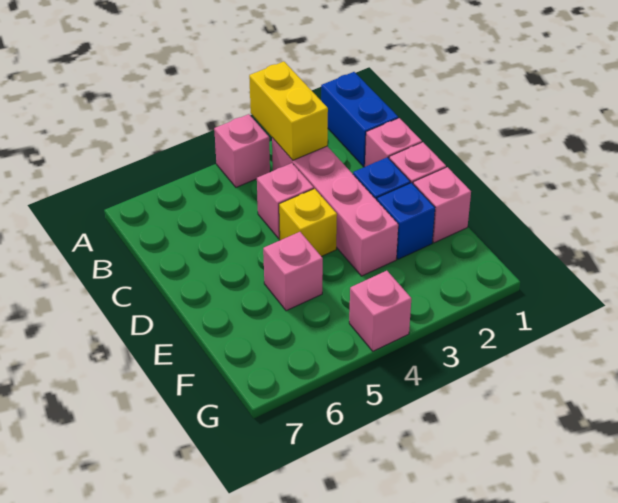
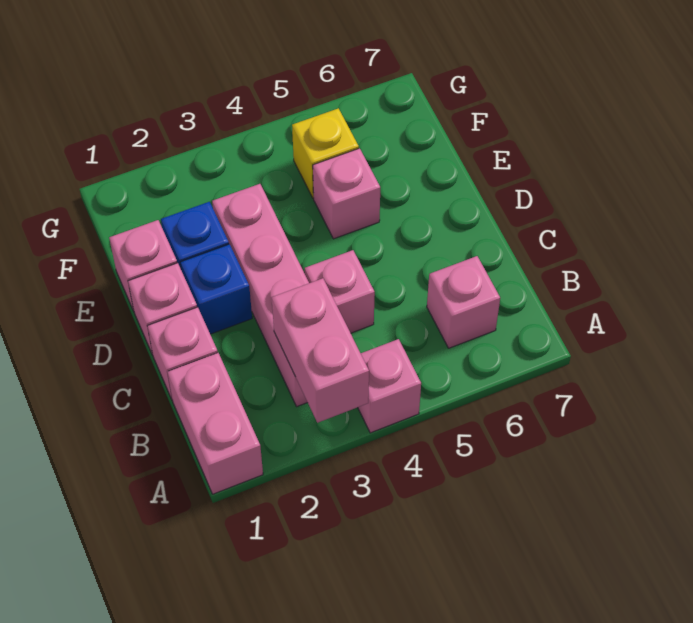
blue 1x2 brick [321,72,398,167] -> pink 1x2 brick [168,353,263,494]
yellow 1x2 brick [249,62,328,160] -> pink 1x2 brick [272,278,369,423]
yellow 1x1 brick [279,189,337,257] -> yellow 1x1 brick moved to [292,108,359,198]
pink 1x1 brick [349,271,411,351] -> pink 1x1 brick moved to [427,256,500,348]

